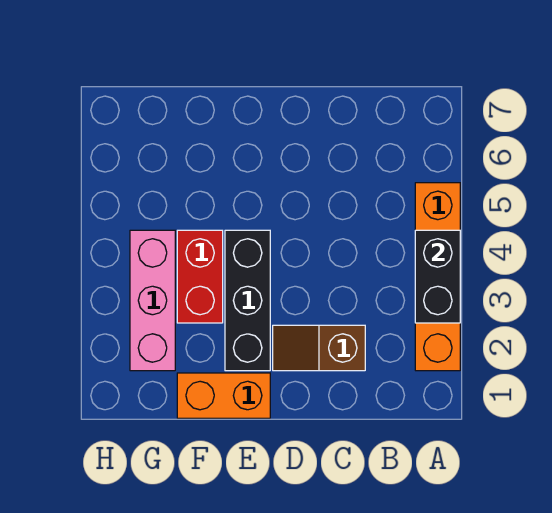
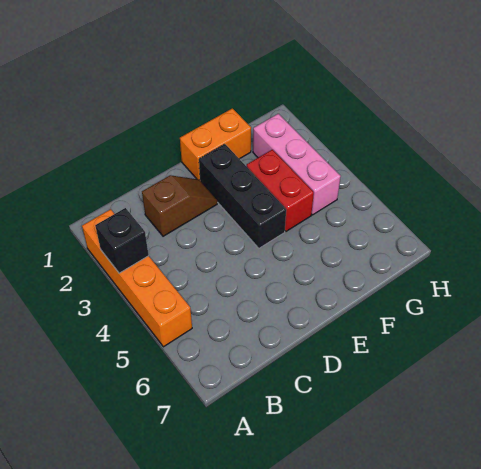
black 1x2 brick [415,230,460,323] -> black 1x1 brick [95,208,149,273]

